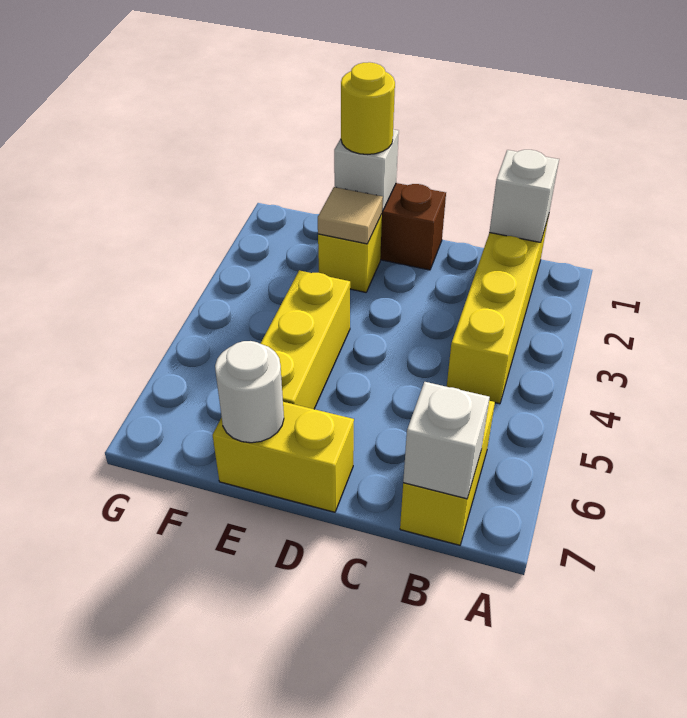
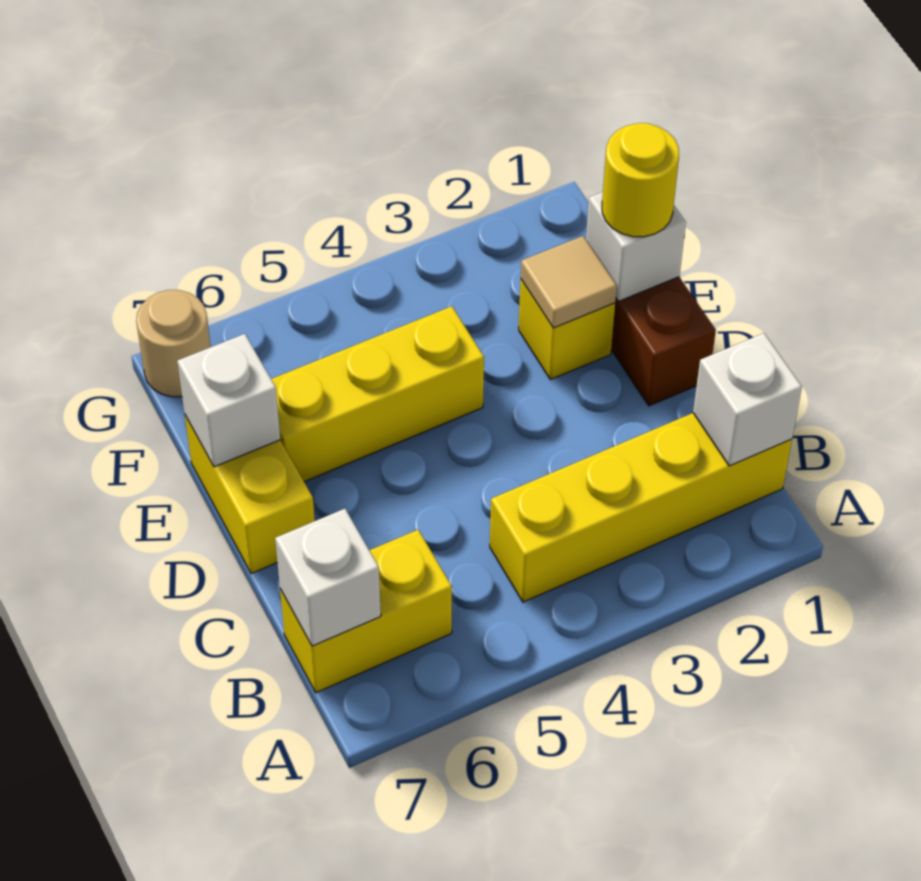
white 1x1 round brick [215,341,284,443] -> white 1x1 brick [177,334,280,467]
none -> tan 1x1 round brick [136,290,211,397]

